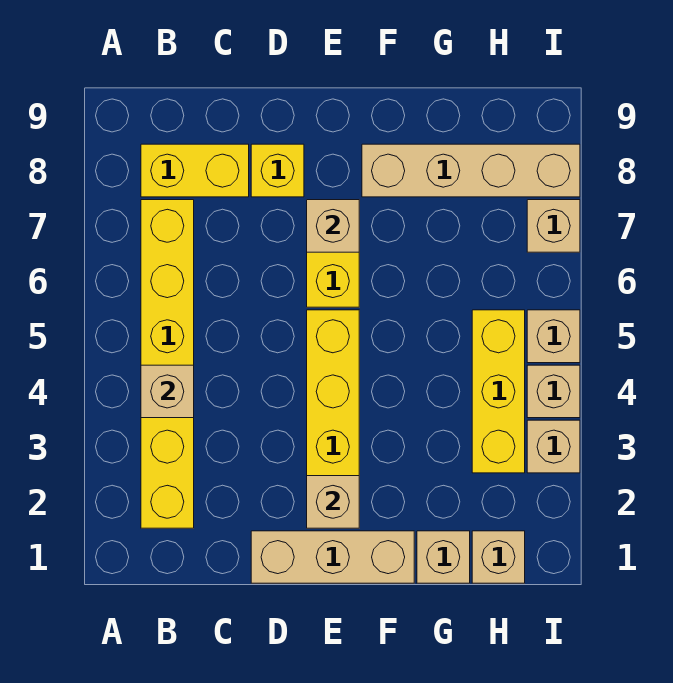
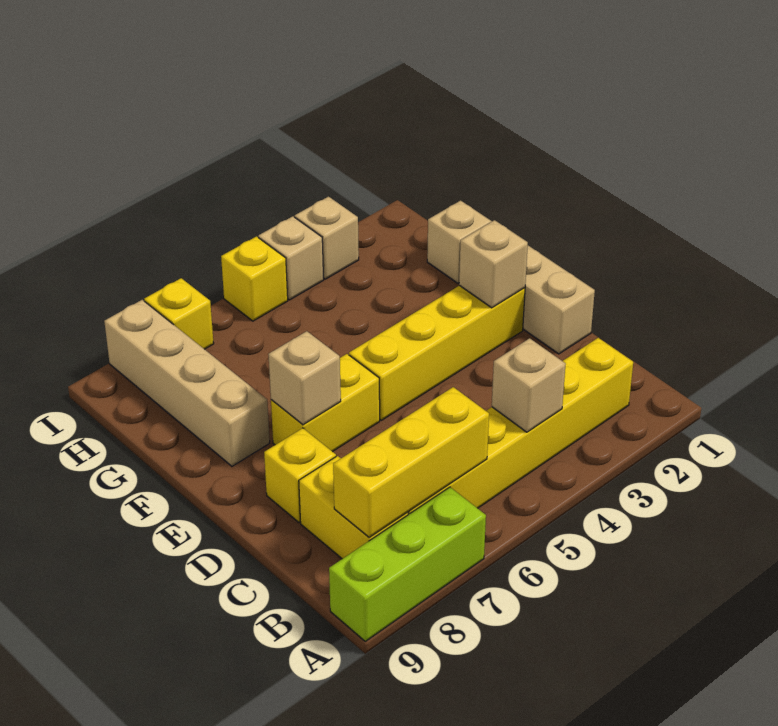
none -> lime 1x3 brick [329,487,486,641]
tan 1x1 brick [472,531,525,583] -> none
yellow 1x3 brick [472,310,525,473] -> yellow 1x3 brick moved to [333,387,489,538]
tan 1x1 brick [527,310,580,363] -> yellow 1x1 brick [221,236,288,321]
tan 1x1 brick [527,200,580,252] -> yellow 1x1 brick [144,278,214,349]

